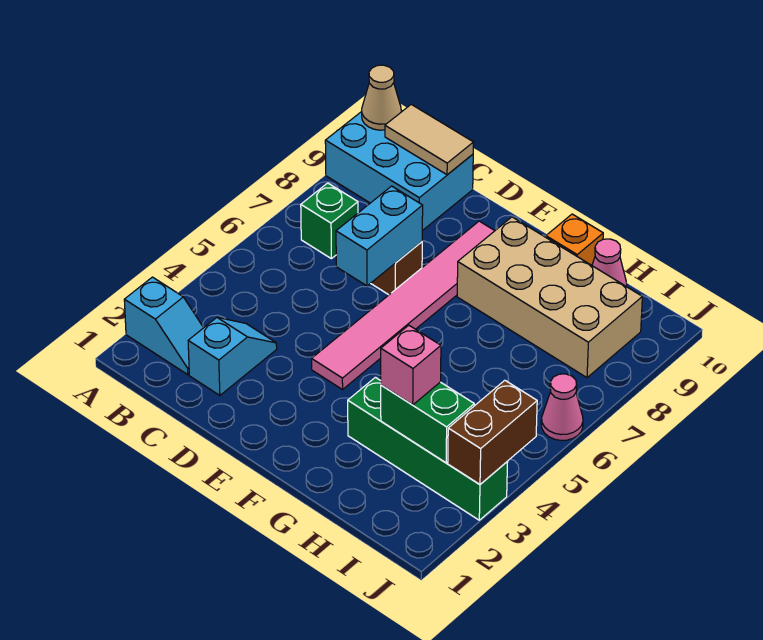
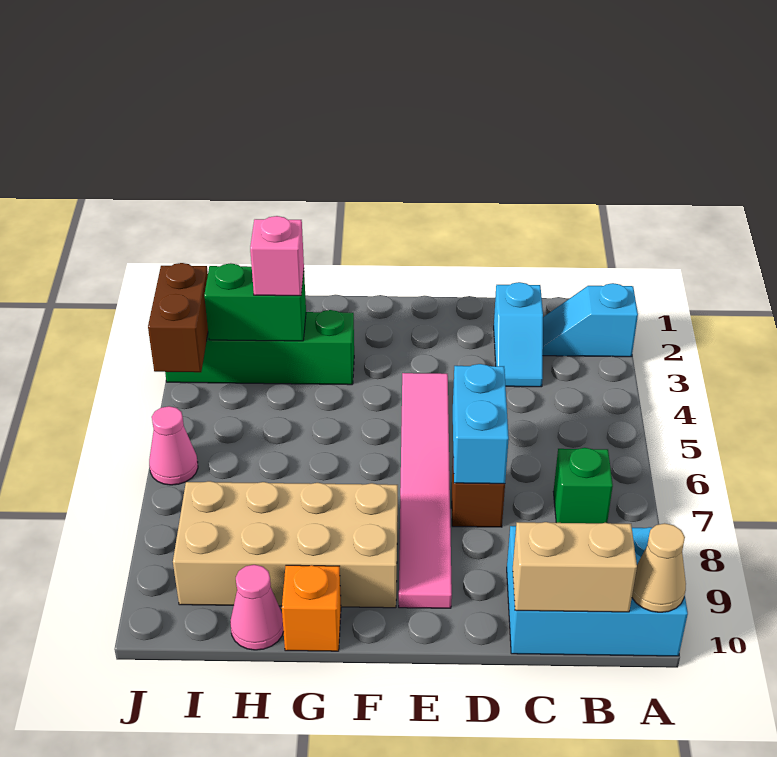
tan 1x2 tile [385,104,474,175] -> tan 1x2 brick [513,522,637,612]

